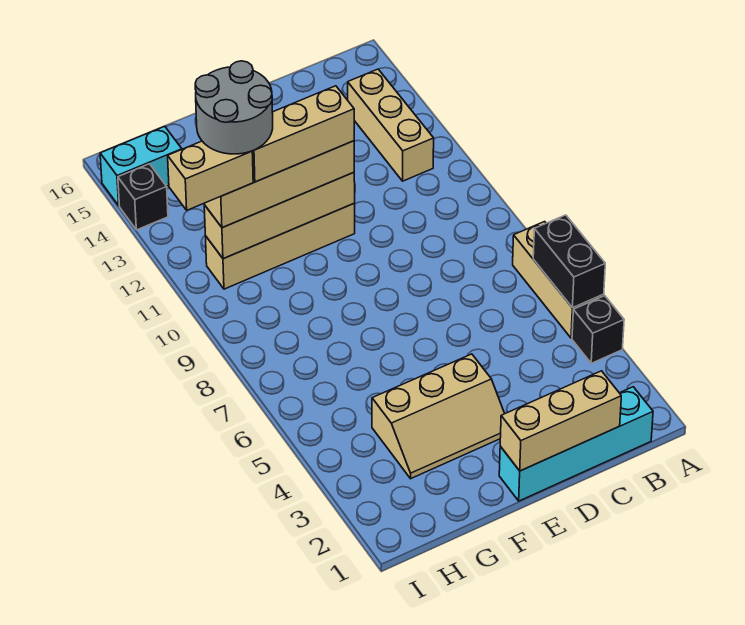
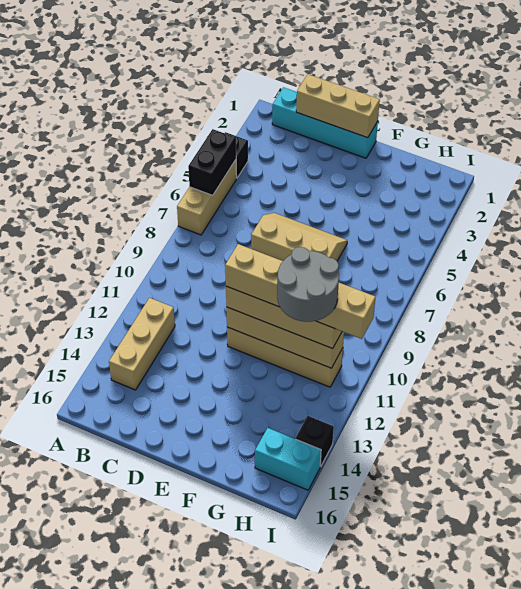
tan 2x3 slope [372,354,505,479] -> tan 2x3 slope moved to [251,213,347,261]

